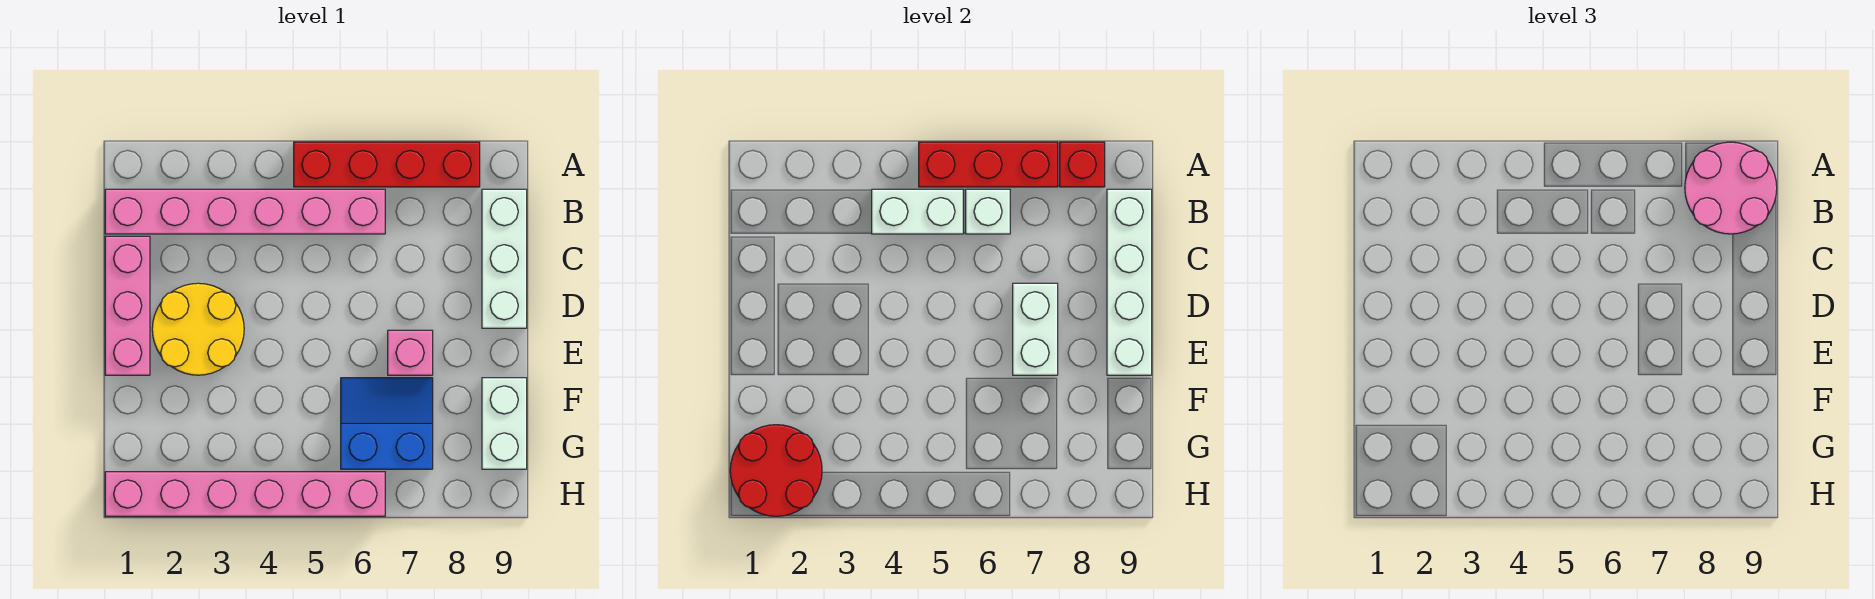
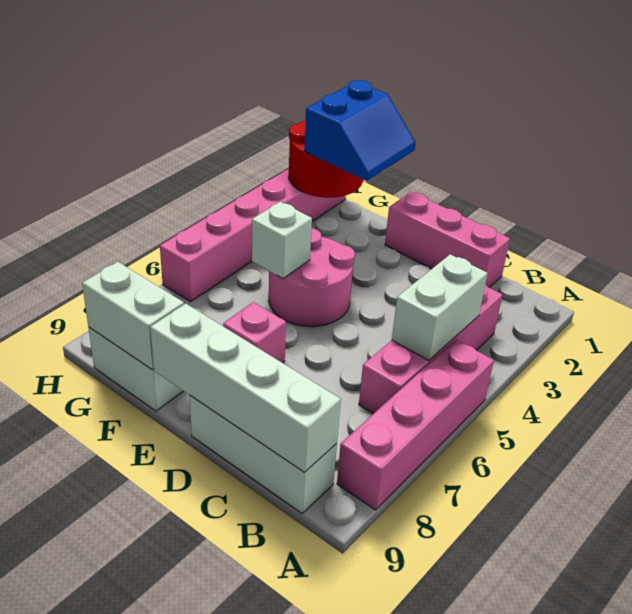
red 1x4 brick [294,142,480,187] -> pink 1x4 brick [337,340,494,510]
red 1x3 brick [919,142,1058,187] -> none
red 1x1 brick [1060,142,1105,187] -> none
pink 2x2 round brick [1685,142,1777,234] -> pink 2x2 round brick moved to [269,228,355,327]
pink 1x6 brick [105,189,385,234] -> pink 1x4 brick [359,284,502,414]
white 1x1 brick [966,189,1010,234] -> white 1x1 brick moved to [252,202,312,279]
yellow 2x2 round brick [152,283,244,375] -> none
white 1x2 brick [1013,283,1058,375] -> white 1x2 brick moved to [82,262,184,370]
blue 2x2 slope [341,378,433,469] -> blue 2x2 slope moved to [304,80,415,181]

